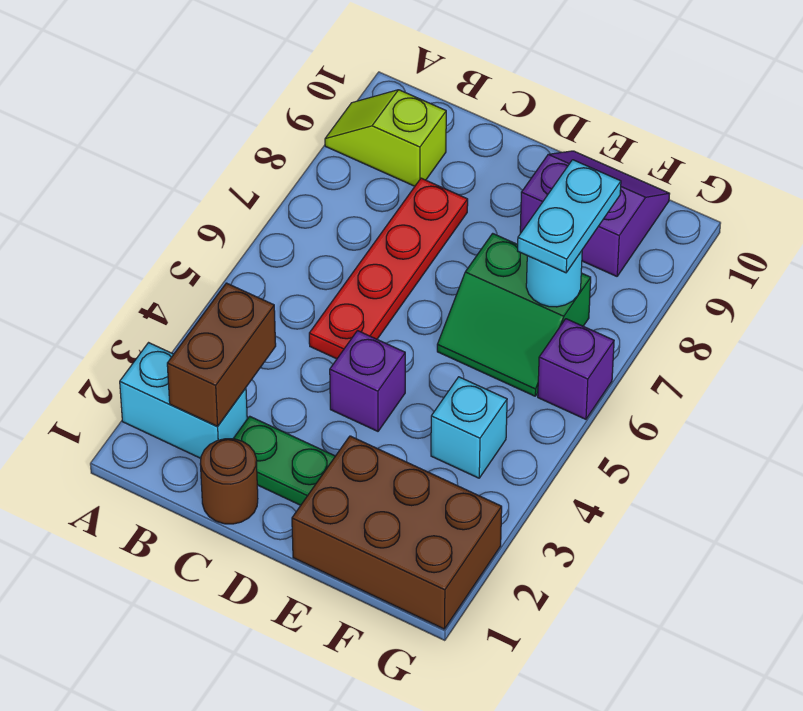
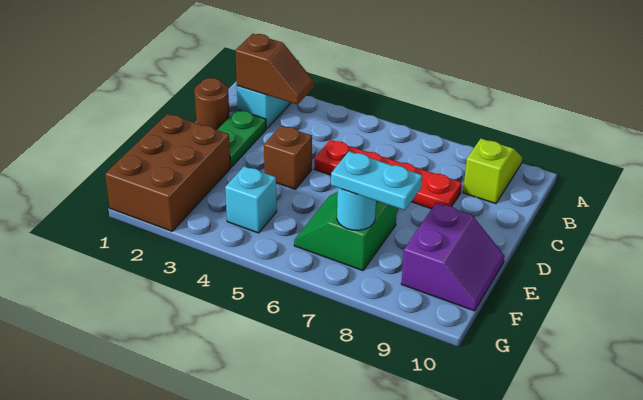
brown 1x2 brick [167,283,276,427] -> brown 1x2 slope [235,34,314,104]
purple 1x1 brick [330,331,405,431] -> brown 1x1 brick [264,126,312,189]
purple 1x1 brick [538,319,614,419] -> none

